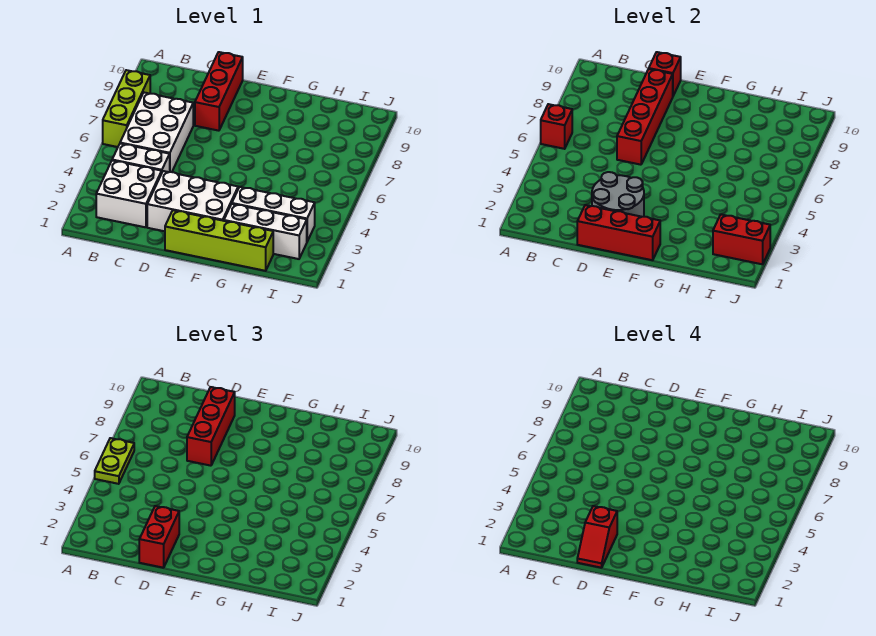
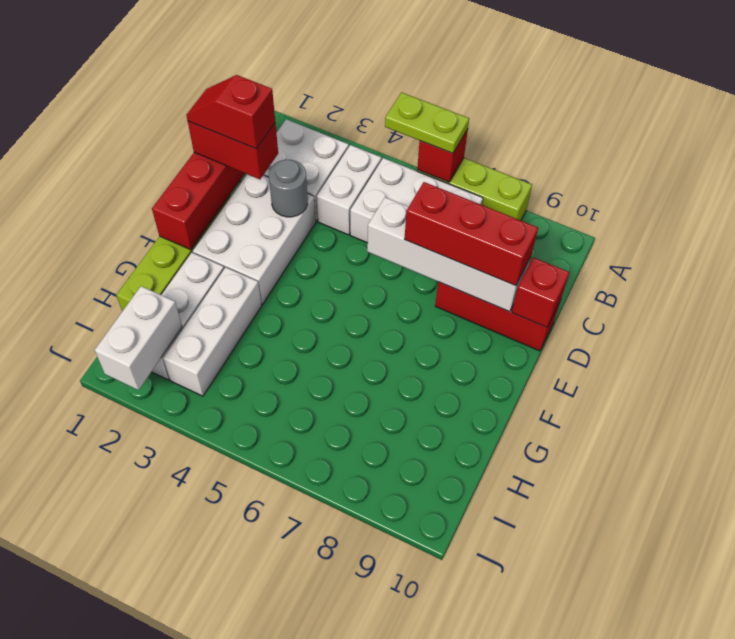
grey 2x2 round brick [592,172,644,217] -> grey 1x1 round brick [269,160,308,217]
red 1x4 brick [617,69,673,165] -> white 1x4 brick [367,197,531,312]
red 1x2 brick [713,214,770,264] -> white 1x2 brick [95,286,182,390]

